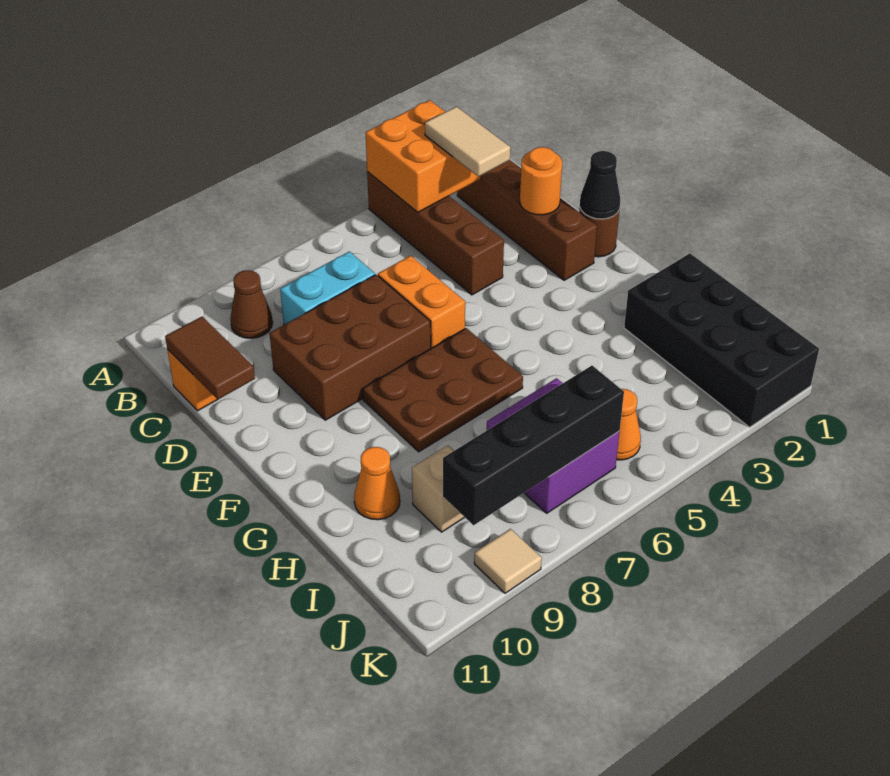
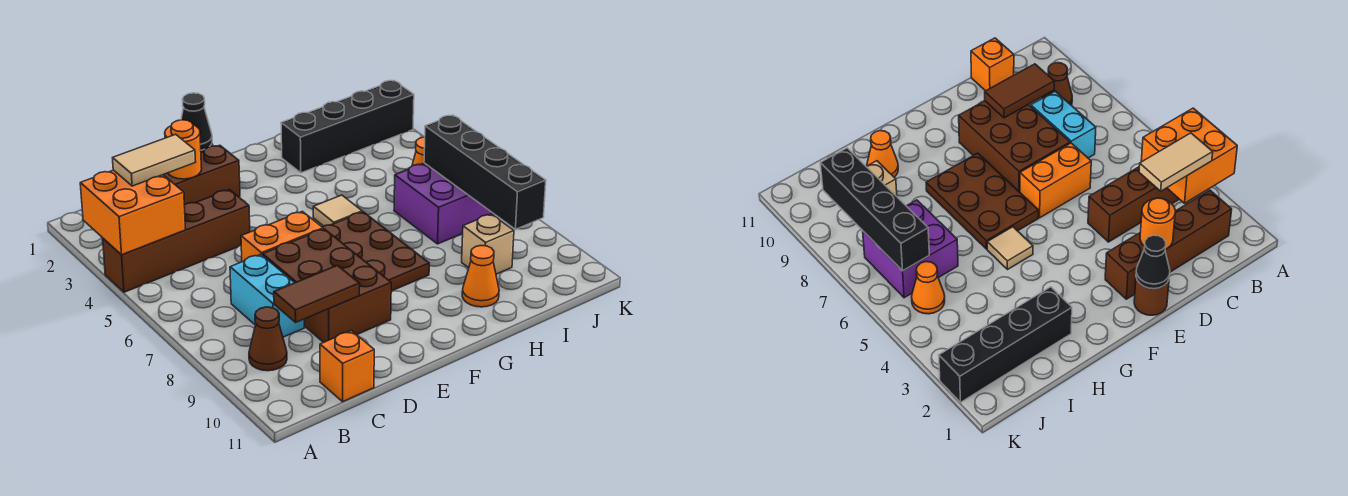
brown 1x2 tile [165,317,255,399] -> brown 1x2 tile moved to [274,265,360,322]
black 2x4 brick [624,254,819,427] -> black 1x4 brick [281,81,414,173]
tan 1x1 tile [474,529,542,593] -> tan 1x1 tile moved to [313,195,362,226]

